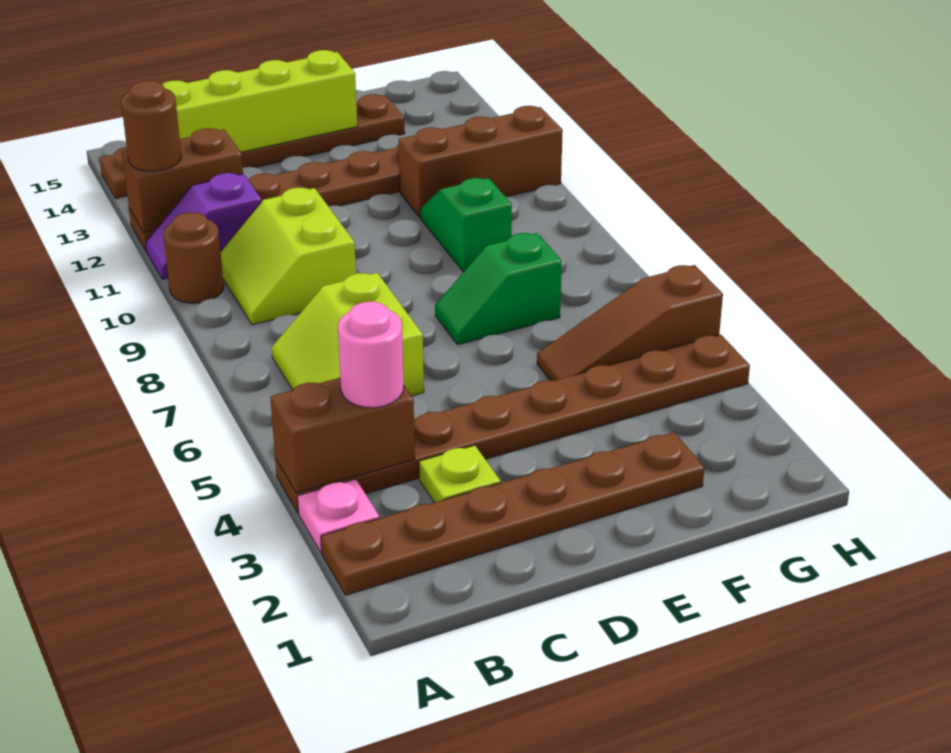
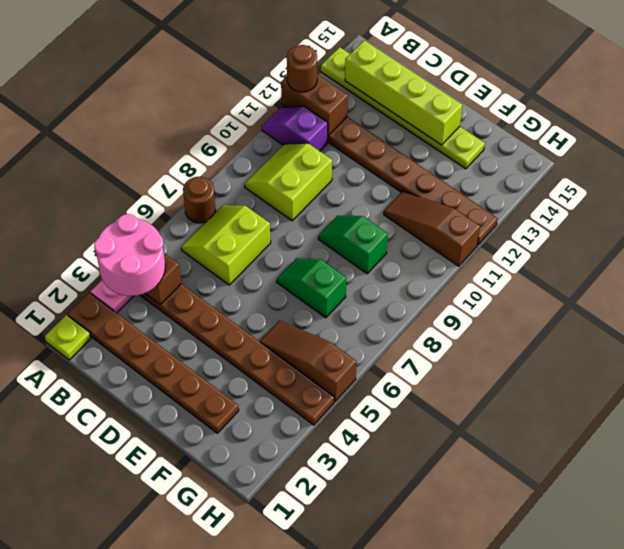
brown 1x1 round brick [163,212,224,303] -> brown 1x1 round brick moved to [183,177,216,223]
brown 1x6 plate [100,94,405,198] -> lime 1x6 plate [321,47,485,169]
pink 1x1 round brick [338,302,404,408] -> pink 2x2 round brick [94,214,165,296]
lime 1x1 plate [419,445,501,502] -> lime 1x1 plate moved to [45,315,91,360]
green 1x2 slope [420,178,512,272] -> green 1x2 slope turned to [318,216,388,274]
brown 1x3 brick [399,106,563,217] -> brown 1x3 slope [384,191,480,266]

